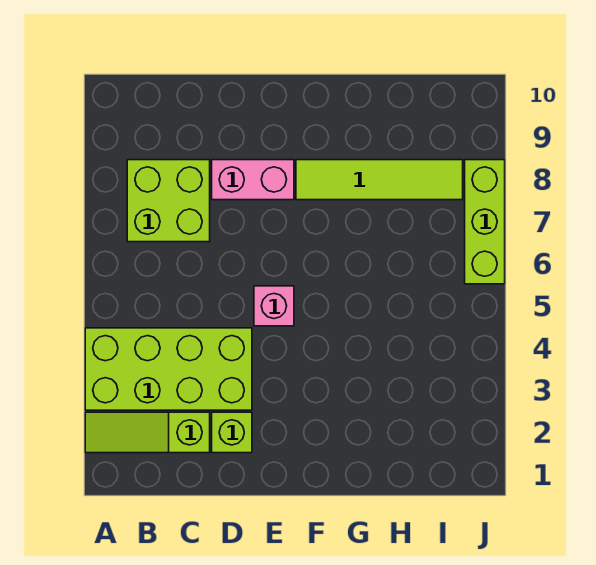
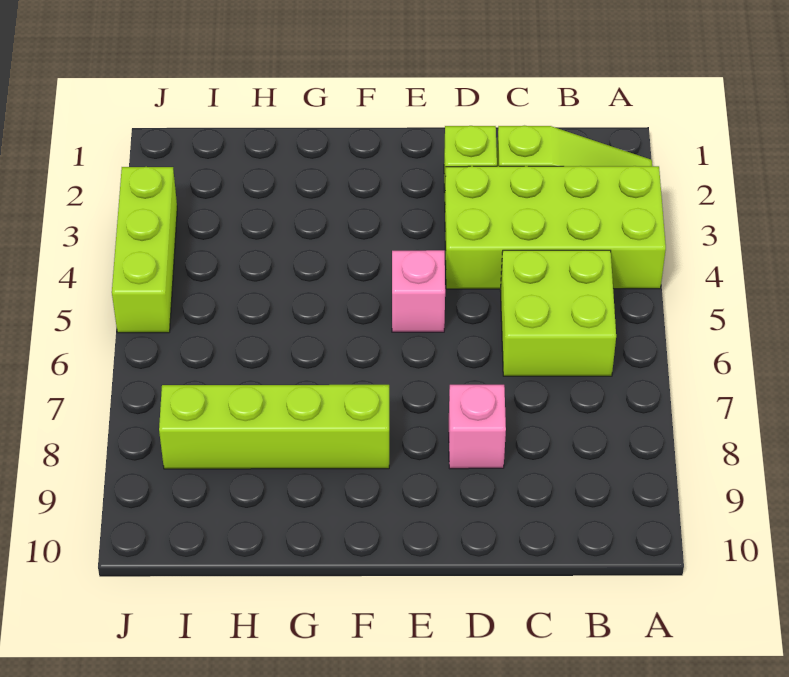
lime 2x2 brick [127,160,210,242] -> lime 2x2 brick moved to [501,250,616,376]
pink 1x2 brick [212,160,294,200] -> pink 1x1 brick [449,385,506,469]
lime 1x4 tile [296,160,463,200] -> lime 1x4 brick [159,385,389,469]
lime 1x3 brick [465,160,505,284] -> lime 1x3 brick moved to [112,167,177,333]

